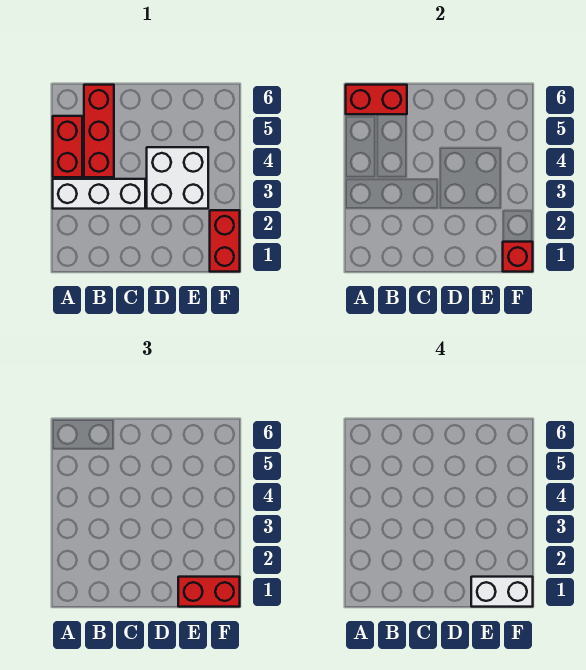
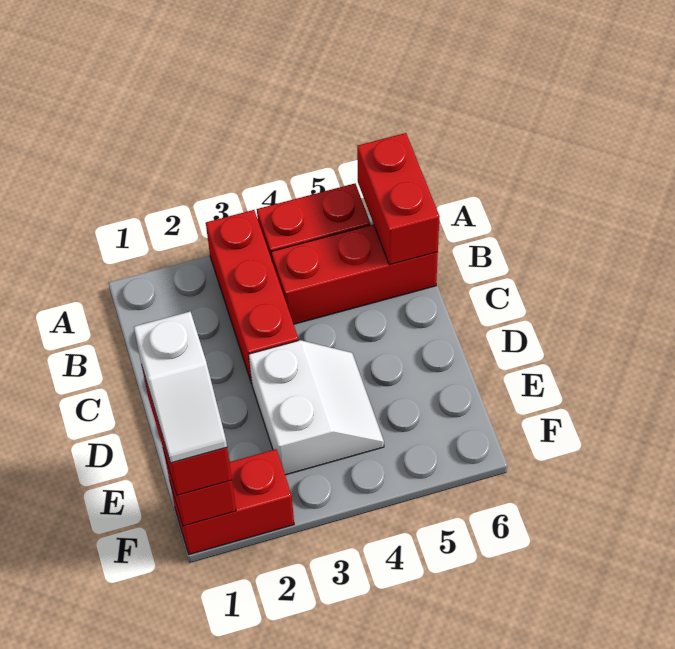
white 1x3 brick [53,179,145,209] -> red 1x3 brick [206,210,298,384]
white 2x2 brick [147,147,208,209] -> white 2x2 slope [249,340,384,475]
white 1x2 brick [471,577,533,607] -> white 1x2 slope [134,312,227,463]

